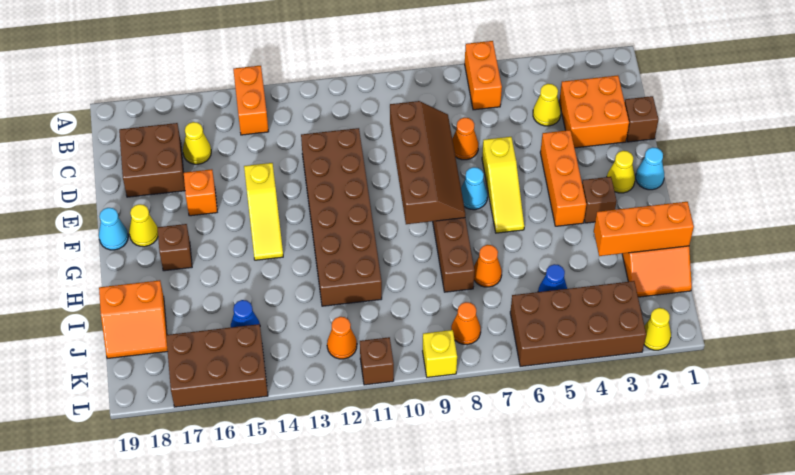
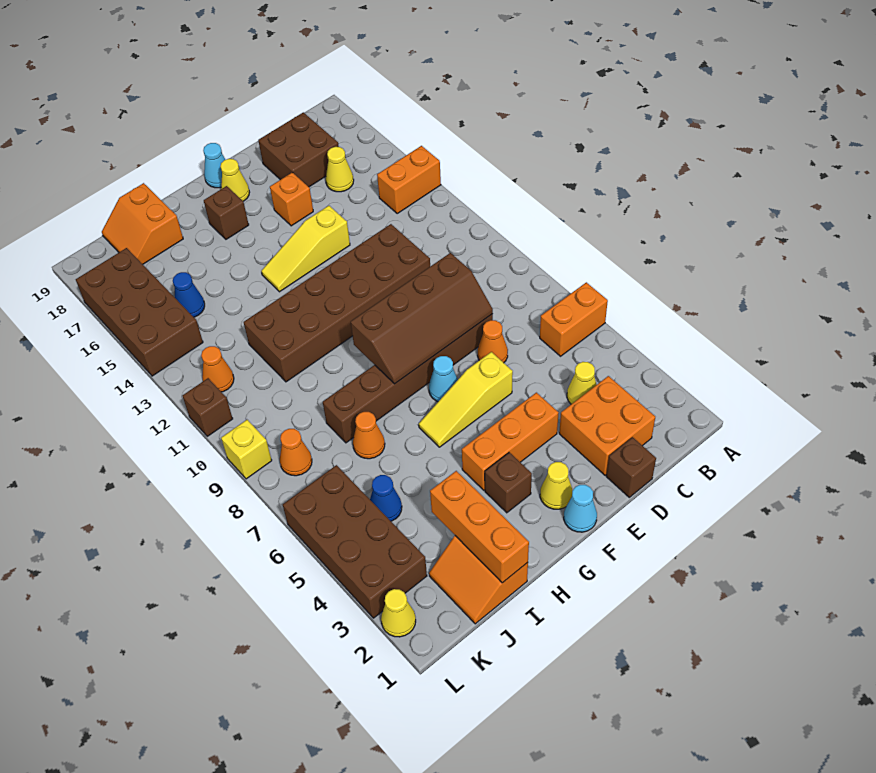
brown 2x3 brick [166,324,268,407] -> brown 2x4 brick [76,248,203,376]

